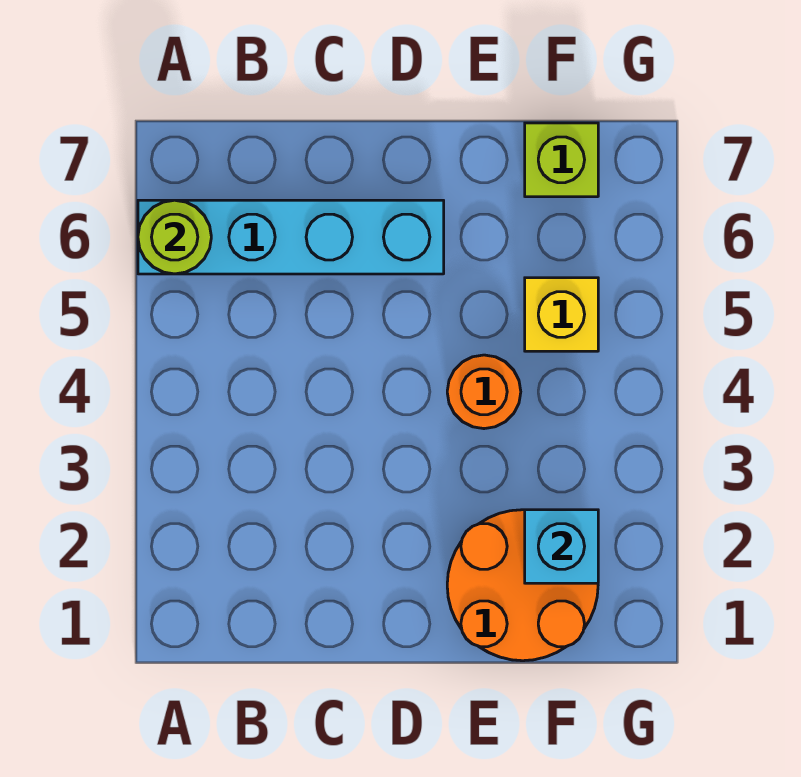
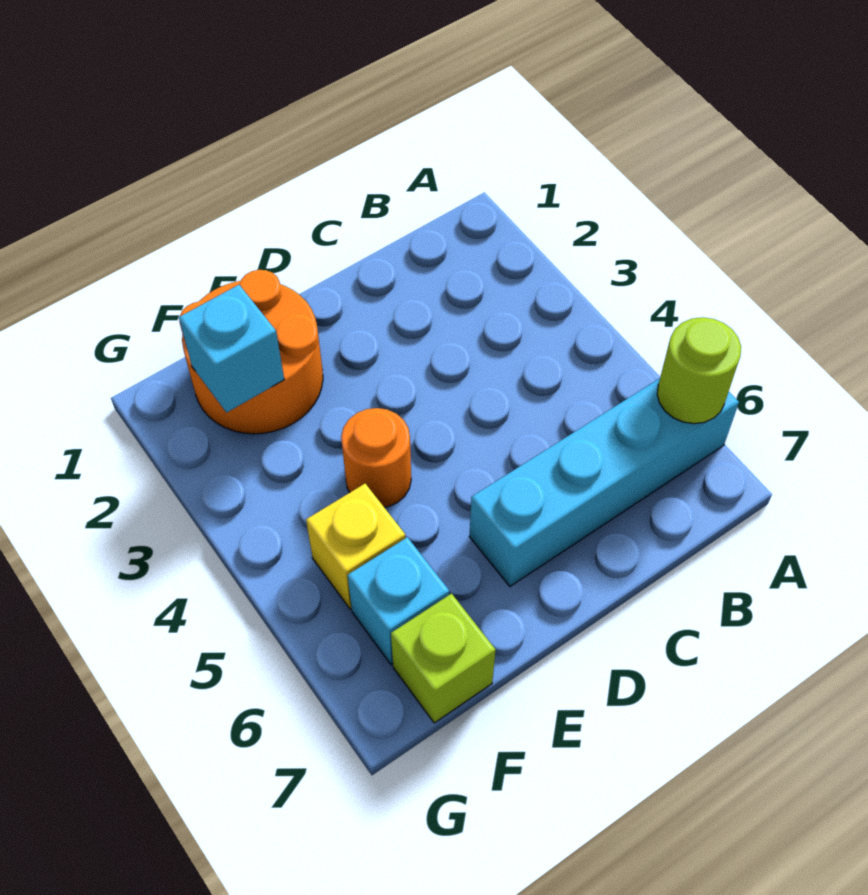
none -> cyan 1x1 brick [348,537,449,665]

